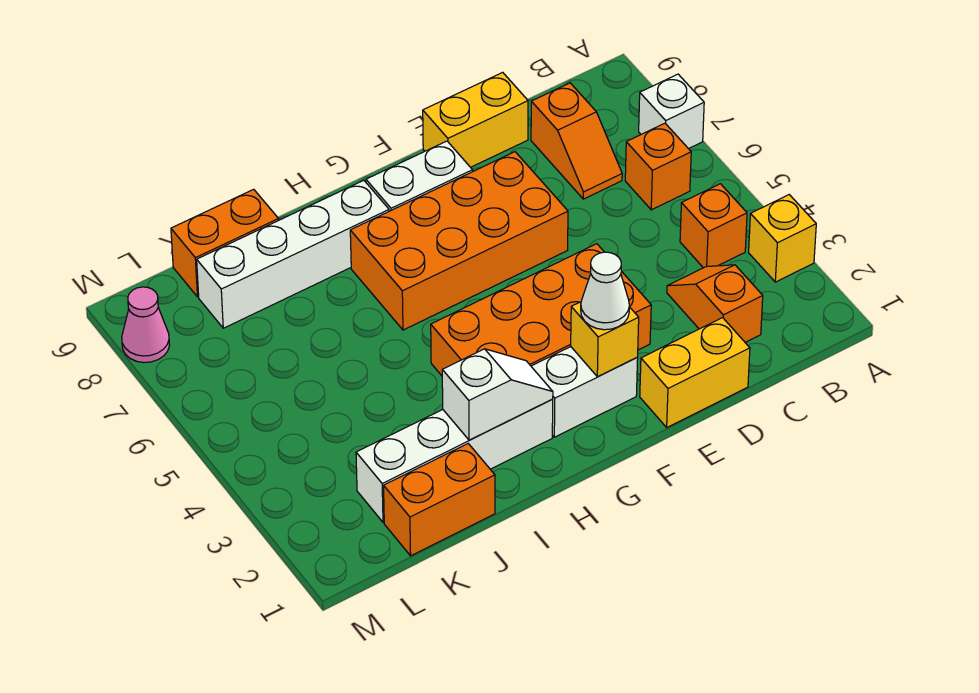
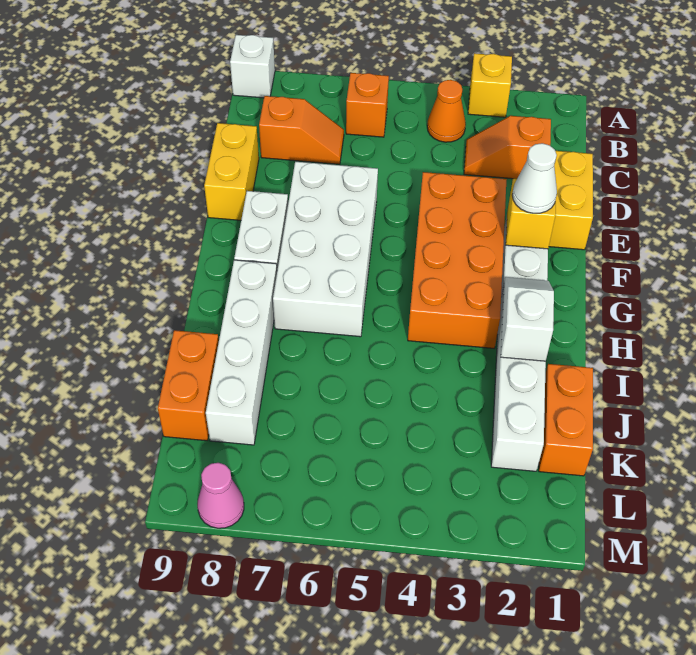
white 1x1 brick [639,74,704,149] -> white 1x1 brick moved to [230,35,275,98]
orange 1x1 brick [680,184,747,268] -> orange 1x1 cone [427,80,466,142]
orange 2x4 brick [350,152,568,330] -> white 2x4 brick [273,162,378,337]

